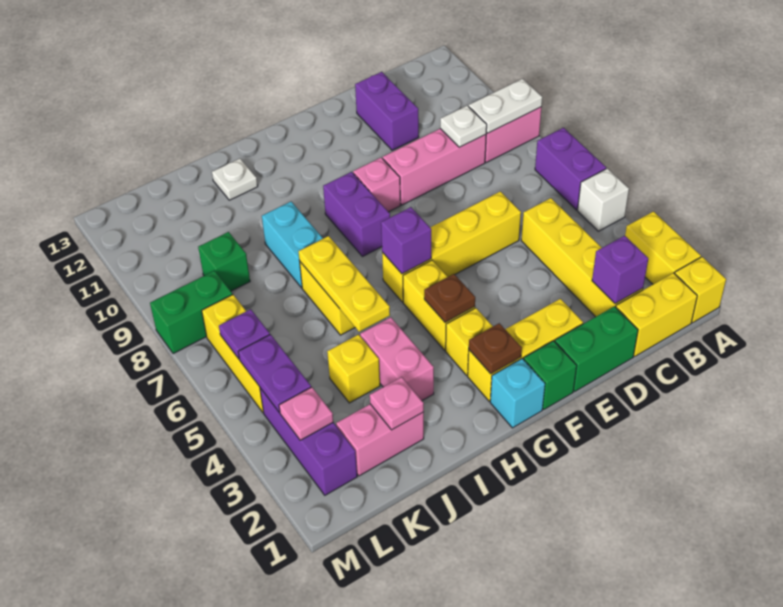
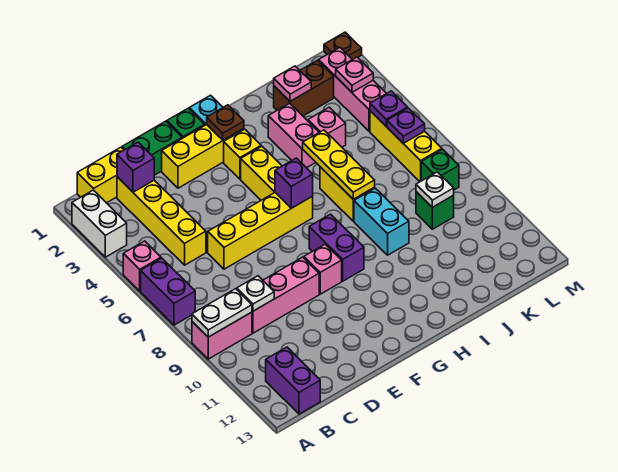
yellow 1x1 brick [675,257,726,323] -> none
yellow 1x2 brick [625,211,701,284] -> white 1x2 brick [72,190,127,257]
white 1x1 brick [578,168,629,231] -> pink 1x1 brick [123,241,161,291]
purple 1x2 brick [355,72,419,150] -> purple 1x2 brick moved to [266,347,320,414]
brown 1x1 plate [424,274,475,322] -> brown 1x1 plate moved to [324,32,362,60]
white 1x1 plate [212,159,258,200] -> white 1x1 plate moved to [416,172,454,207]
pink 1x2 brick [336,404,424,476] -> brown 1x2 brick [274,60,334,116]
yellow 1x1 brick [327,335,380,403] -> pink 1x1 brick [308,107,346,147]
purple 1x3 brick [260,388,357,495] -> pink 1x3 brick [319,47,386,131]
purple 1x2 plate [238,335,311,412] -> purple 1x1 plate [370,91,408,126]
green 1x2 brick [150,271,233,354] -> green 1x1 brick [421,149,459,190]

